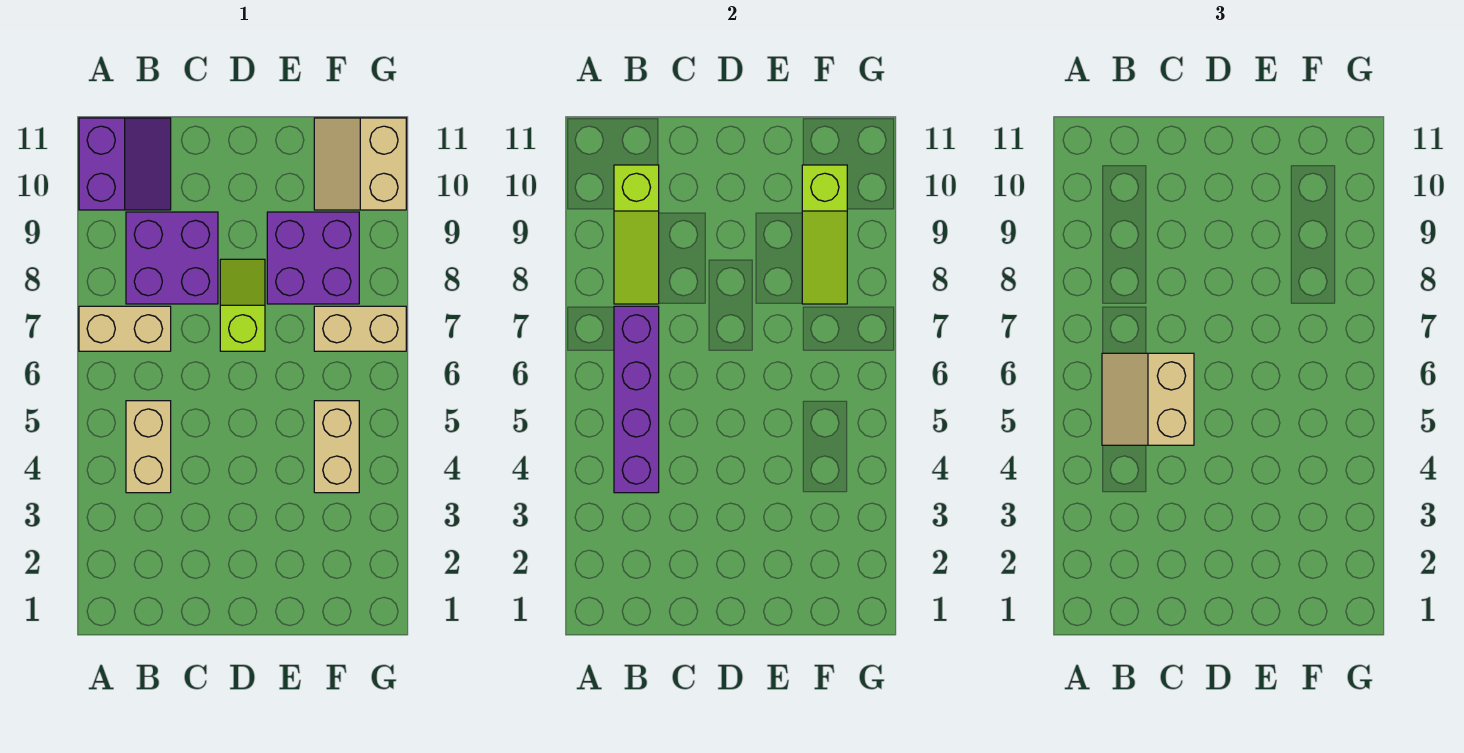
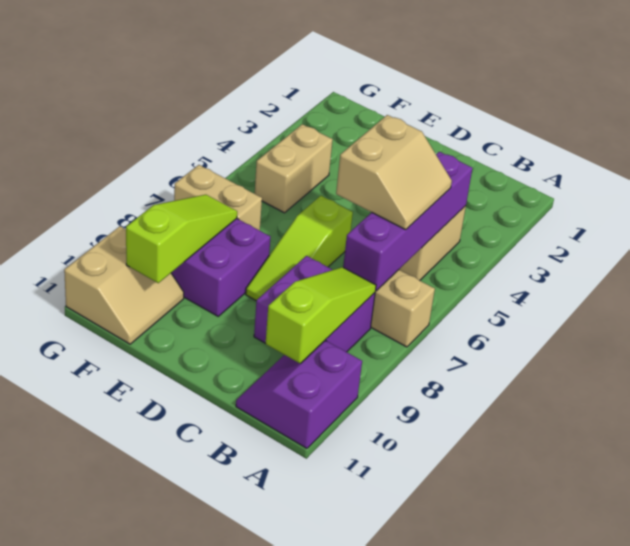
lime 1x2 slope [220,259,265,351] -> lime 1x3 slope [246,196,353,300]

